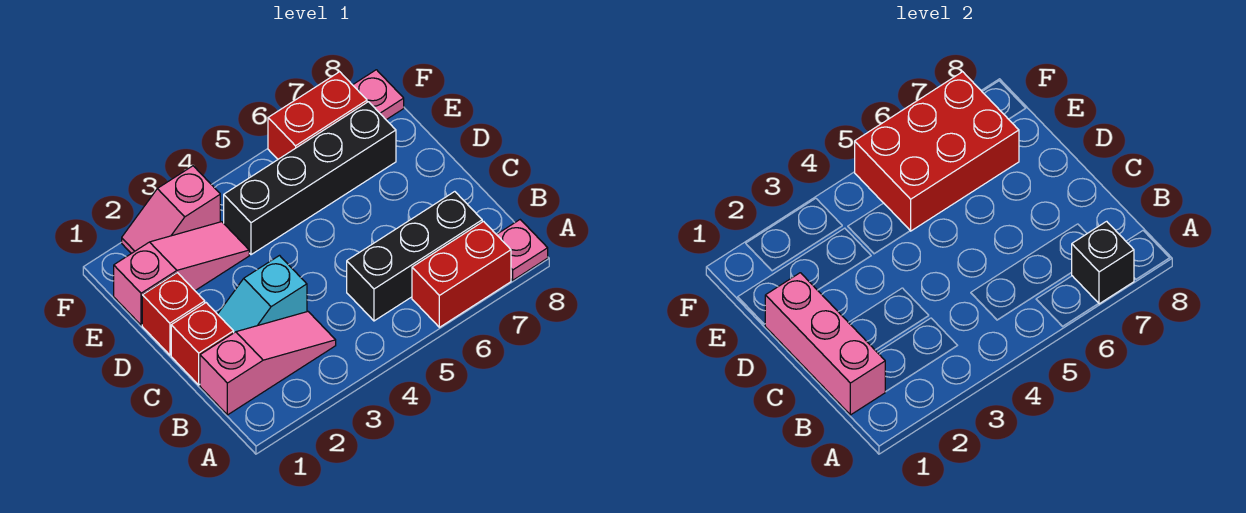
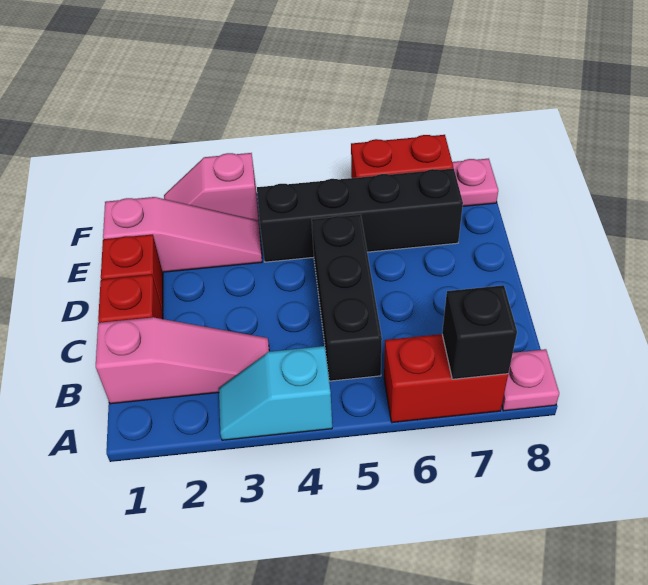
pink 1x3 brick [765,273,885,415] -> none
black 1x3 brick [347,192,482,321] -> black 1x3 brick turned to [312,214,382,381]
cyan 1x2 slope [218,256,307,333] -> cyan 1x2 slope moved to [219,346,332,440]
red 2x3 brick [855,72,1019,231] -> none

